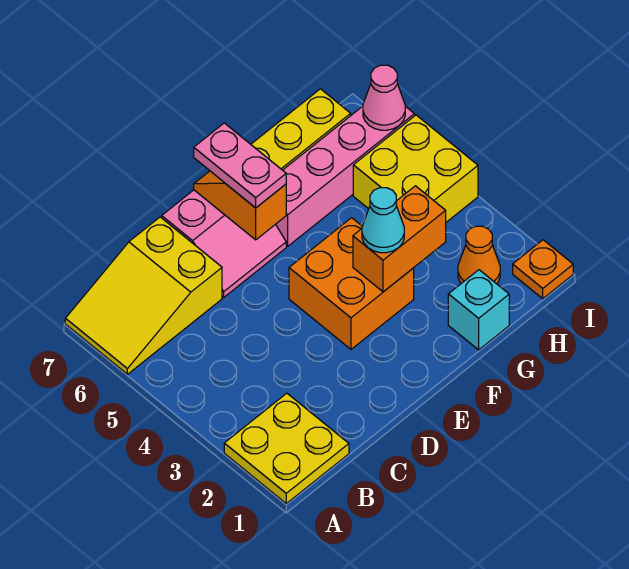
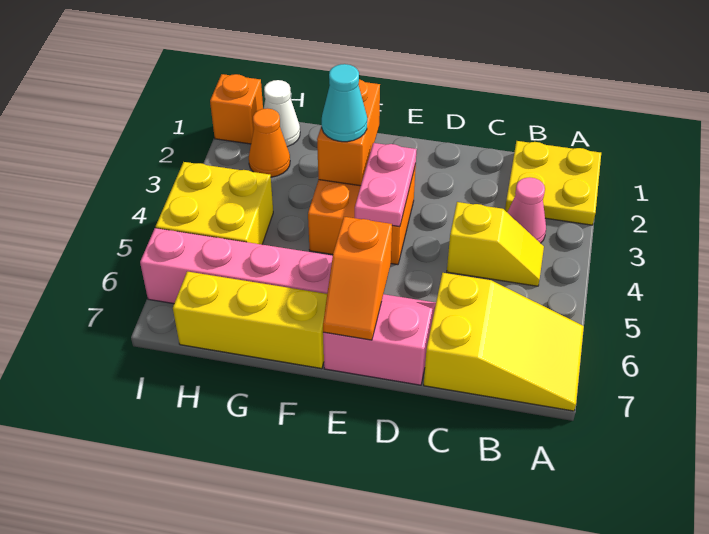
none -> yellow 1x2 slope [447,202,544,286]
pink 1x2 plate [194,123,286,208] -> pink 1x2 plate moved to [355,143,417,227]
orange 1x2 brick [353,186,446,292] -> orange 1x2 brick turned to [317,79,380,186]
cyan 1x1 brick [448,270,509,350] -> none
none -> white 1x1 cone [264,80,300,147]
orange 1x1 plate [513,240,573,299] -> orange 1x1 brick [210,74,263,144]
pink 1x1 cone [363,65,405,130] -> pink 1x1 cone moved to [507,177,546,243]

